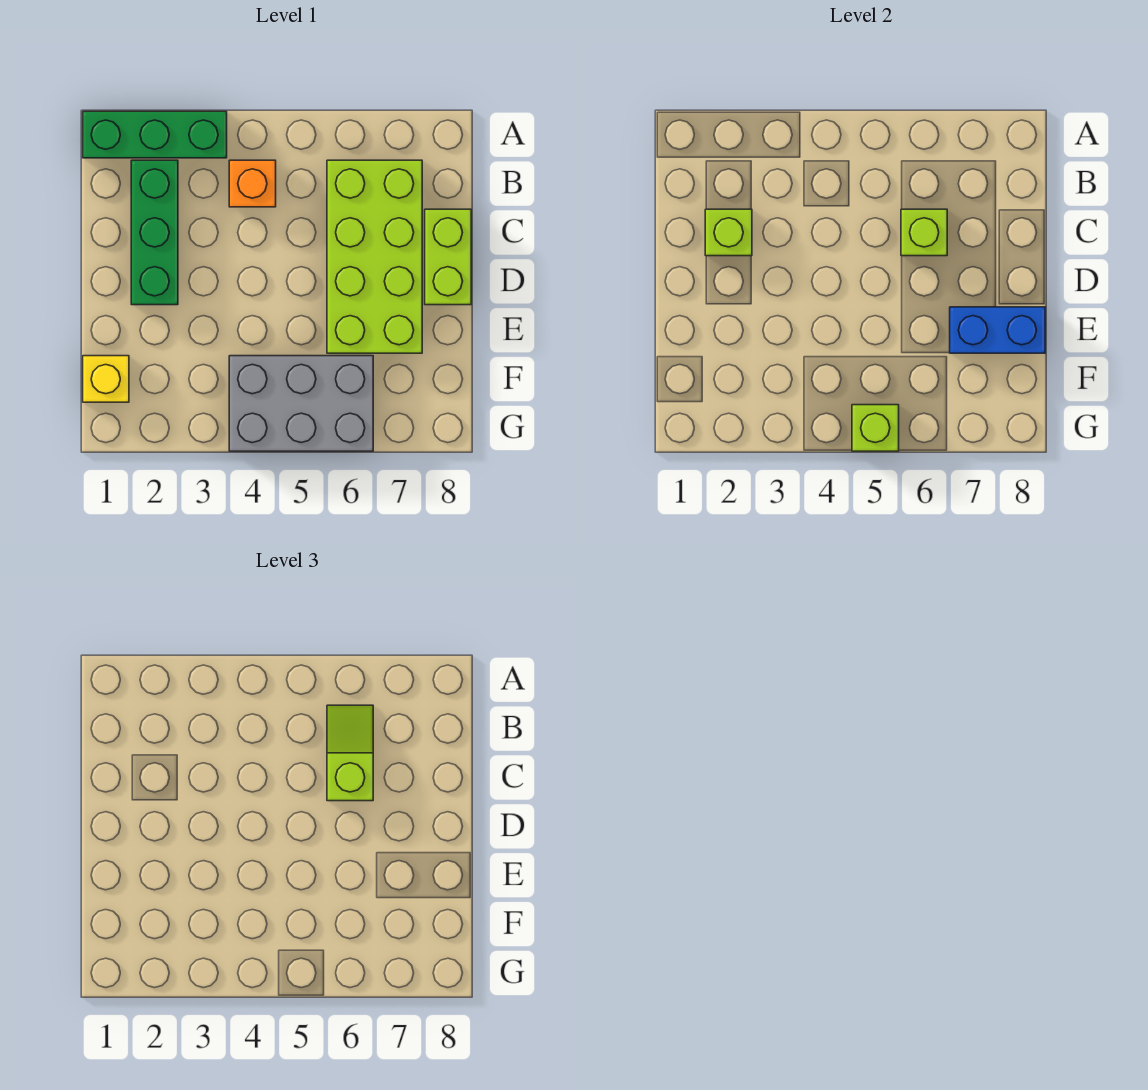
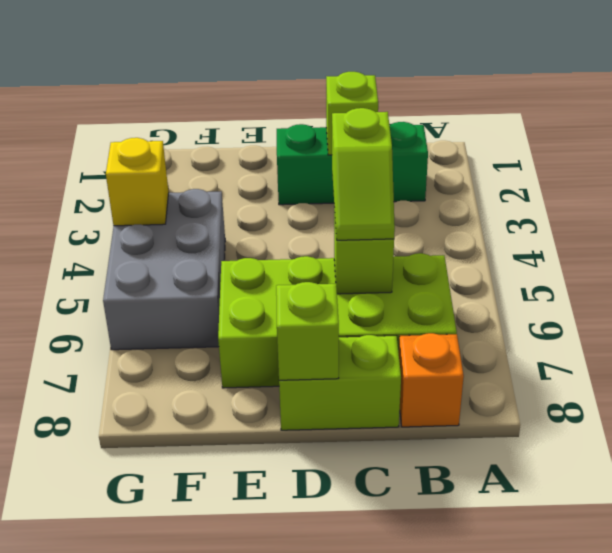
green 1x3 brick [83,111,227,158] -> none
orange 1x1 brick [229,160,276,207] -> orange 1x1 brick moved to [399,333,464,427]
lime 1x2 slope [327,705,373,801] -> lime 1x2 slope turned to [332,108,395,240]
blue 1x2 brick [950,307,1045,353] -> none
yellow 1x1 brick [83,356,129,402] -> yellow 1x1 brick moved to [106,138,169,226]
lime 1x1 brick [852,405,899,451] -> lime 1x1 brick moved to [276,282,339,380]

